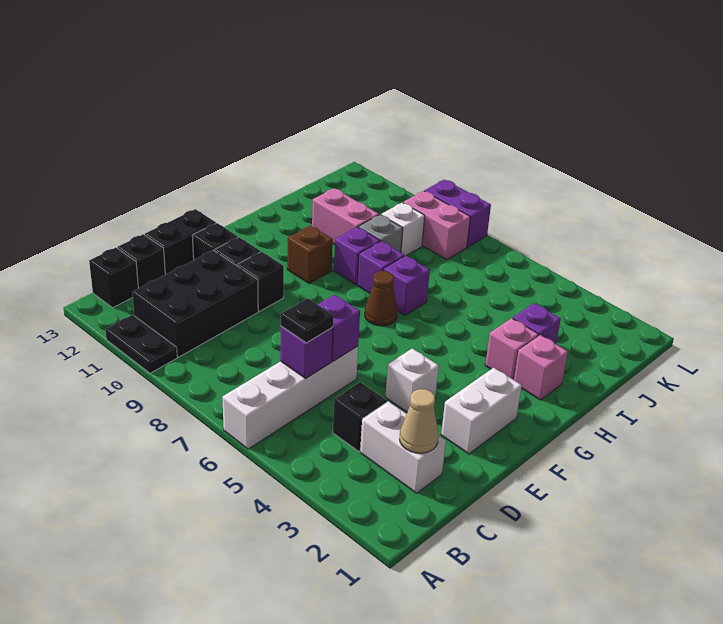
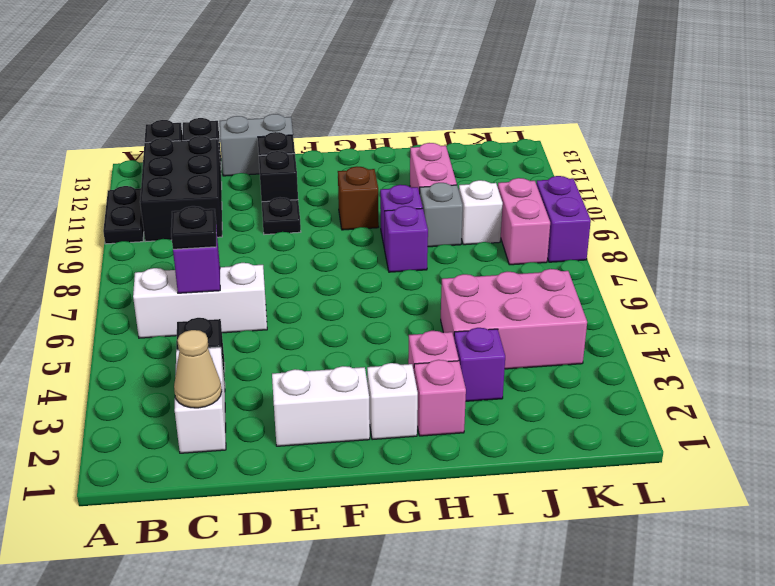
white 1x4 brick [222,346,358,449] -> white 1x3 brick [133,263,267,338]
black 2x3 brick [132,250,258,357] -> black 2x3 brick turned to [140,136,222,242]
purple 1x1 brick [317,295,360,361] -> none
black 1x2 brick [145,209,216,274] -> grey 1x2 brick [220,114,293,176]
white 1x1 brick [386,348,439,412] -> white 1x1 brick moved to [367,363,418,440]
black 1x1 brick [237,252,284,312] -> black 1x1 plate [262,198,301,235]
brown 1x1 cone [365,271,397,326] -> none
purple 1x1 brick [383,256,430,315] -> none
none -> pink 2x3 brick [441,269,587,369]

